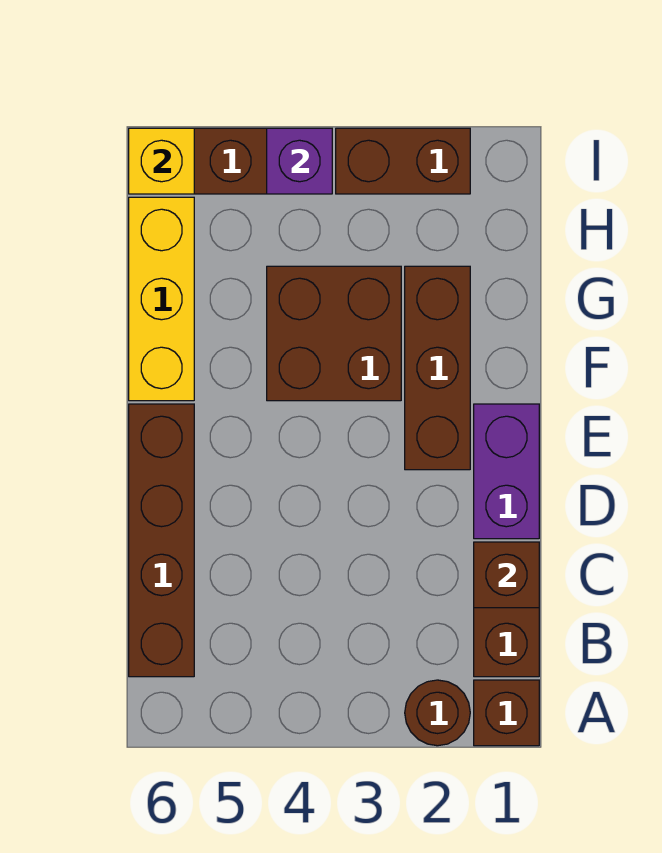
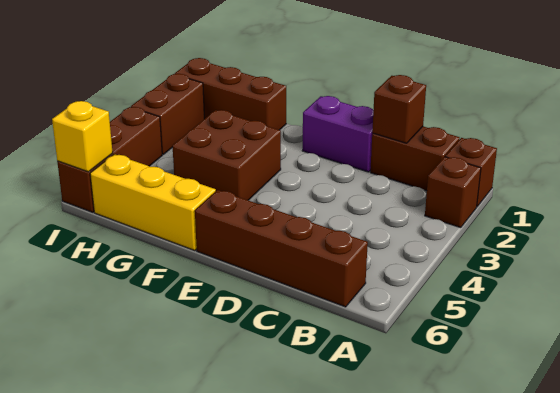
brown 1x1 round brick [405,680,470,746] -> brown 1x1 brick [425,157,481,228]
brown 1x3 brick [405,266,470,470] -> brown 1x3 brick moved to [175,58,286,130]
purple 1x1 brick [267,128,332,194] -> none

